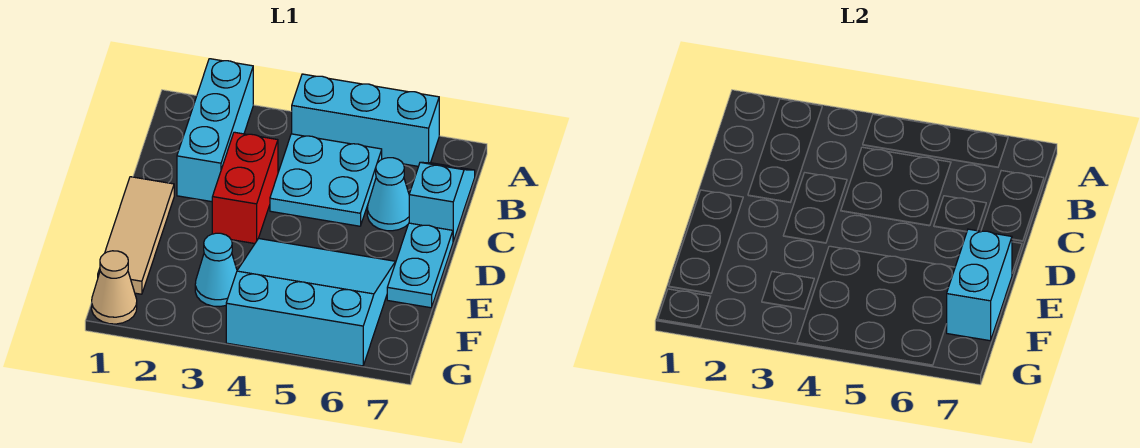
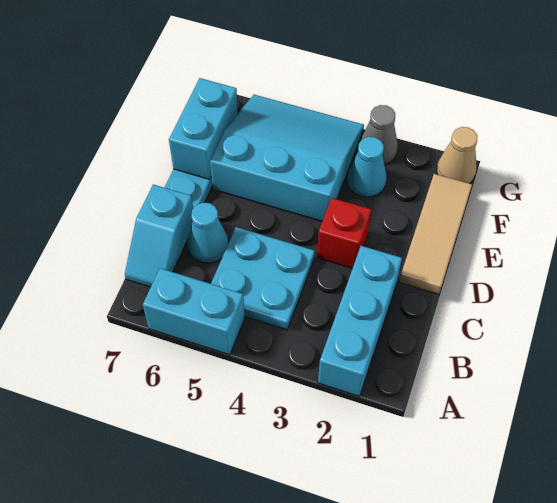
cyan 1x3 brick [292,74,439,166] -> cyan 1x2 brick [143,268,245,355]
red 1x2 brick [212,132,278,244] -> red 1x1 brick [317,198,371,268]
cyan 3x3 slope [226,238,396,366] -> cyan 3x3 slope turned to [210,95,364,221]
none -> grey 1x1 cone [360,105,398,165]

